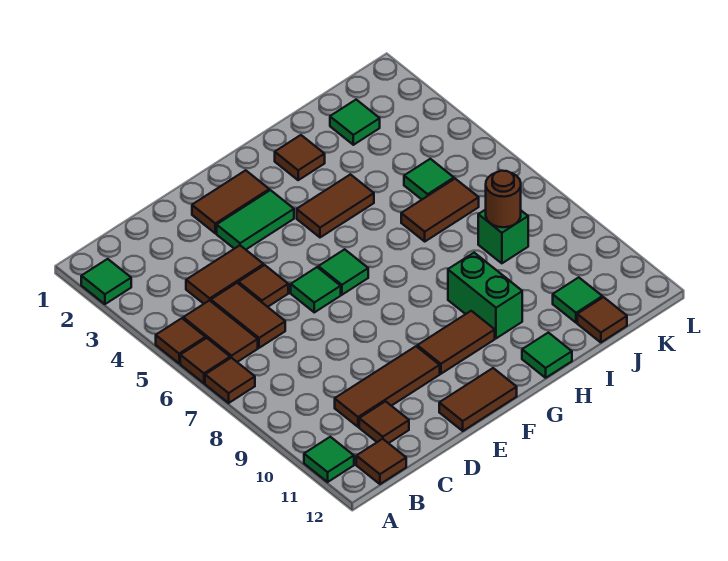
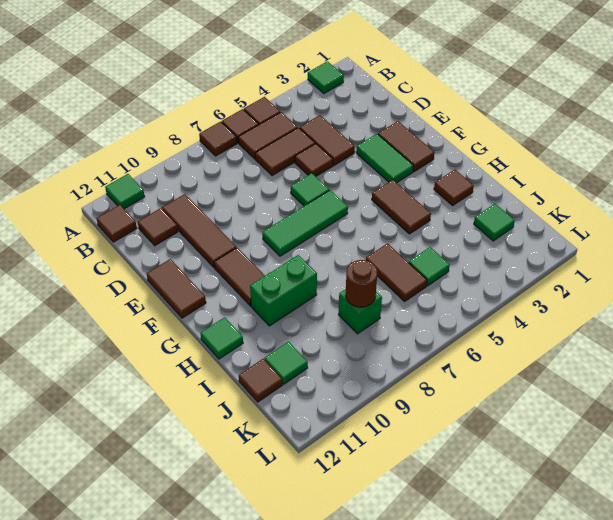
green 1x1 tile [318,249,368,295] -> green 1x3 tile [262,190,348,256]

